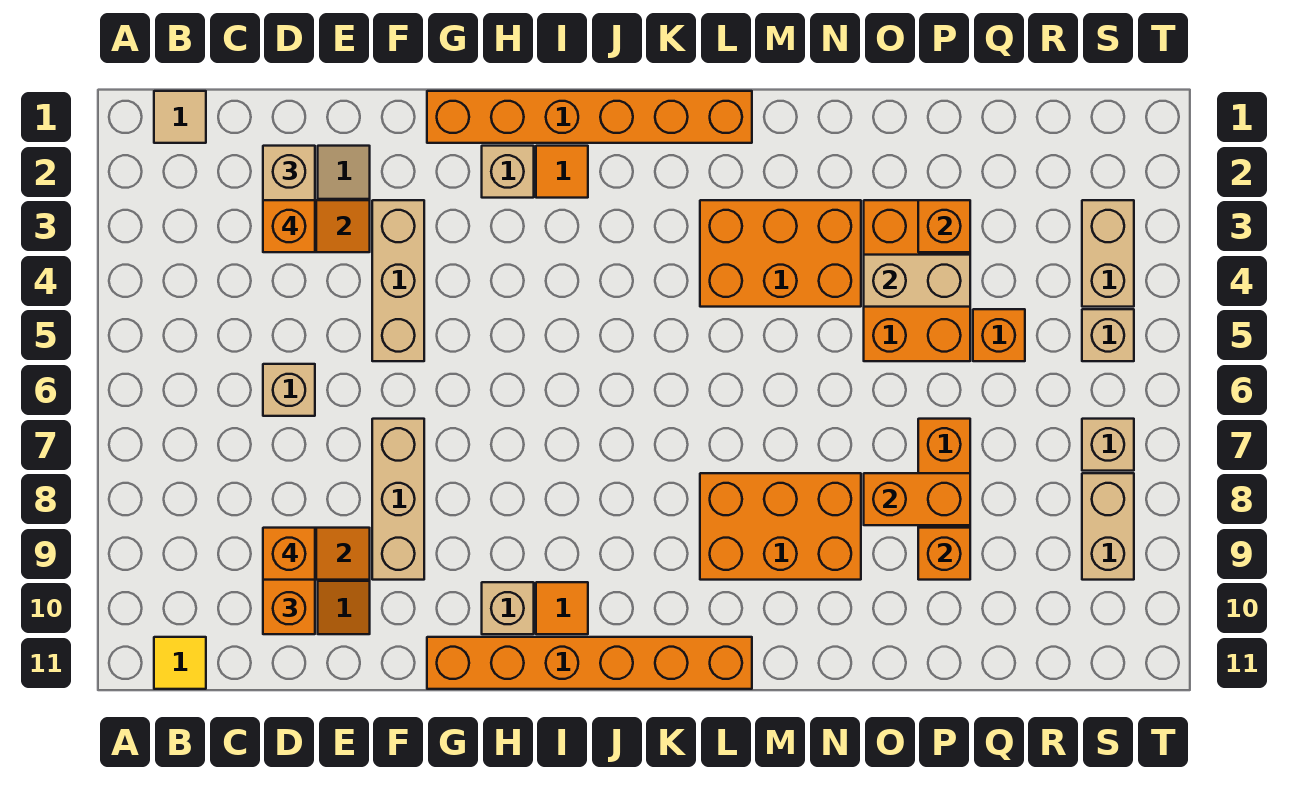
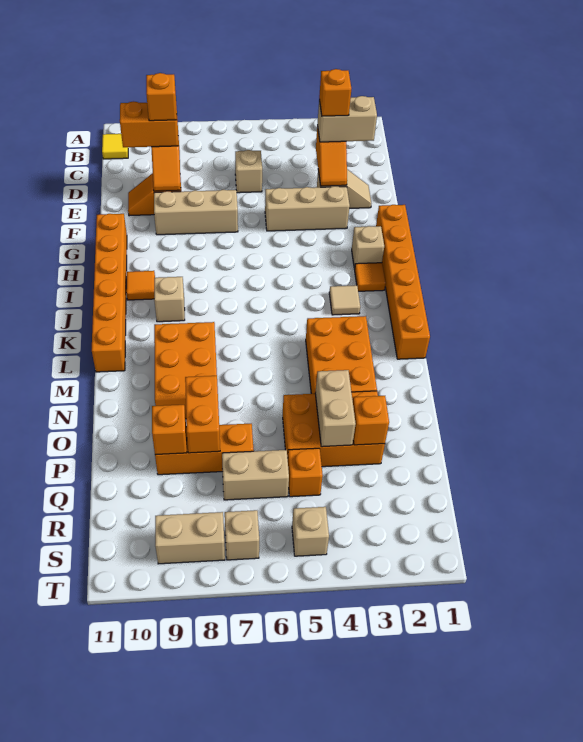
tan 1x1 tile [154,91,206,143] -> tan 1x1 tile moved to [329,285,360,315]
tan 1x1 brick [482,582,534,634] -> tan 1x1 brick moved to [154,277,185,322]
tan 1x2 brick [1082,200,1134,307] -> tan 1x2 brick moved to [222,450,289,500]

